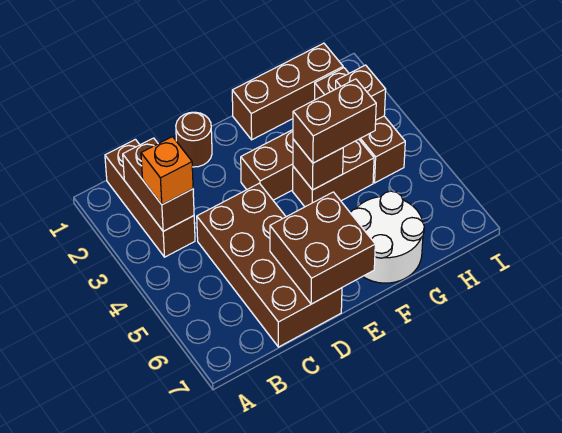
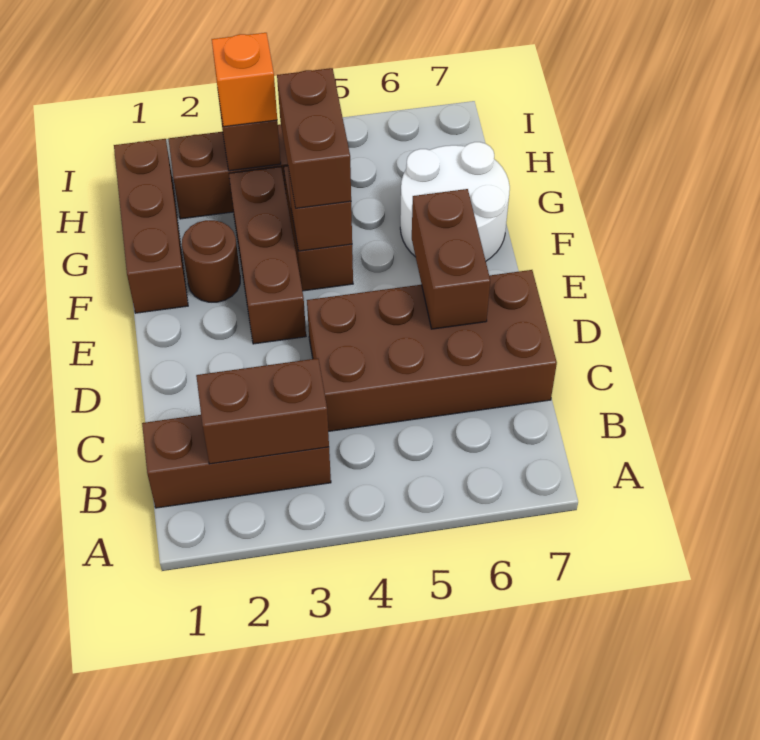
orange 1x1 brick [141,137,193,205] -> orange 1x1 brick moved to [212,33,277,127]
brown 1x1 round brick [176,112,212,167] -> brown 1x1 round brick moved to [182,220,240,302]
brown 2x2 brick [270,192,375,304] -> brown 1x2 brick [412,189,490,329]

